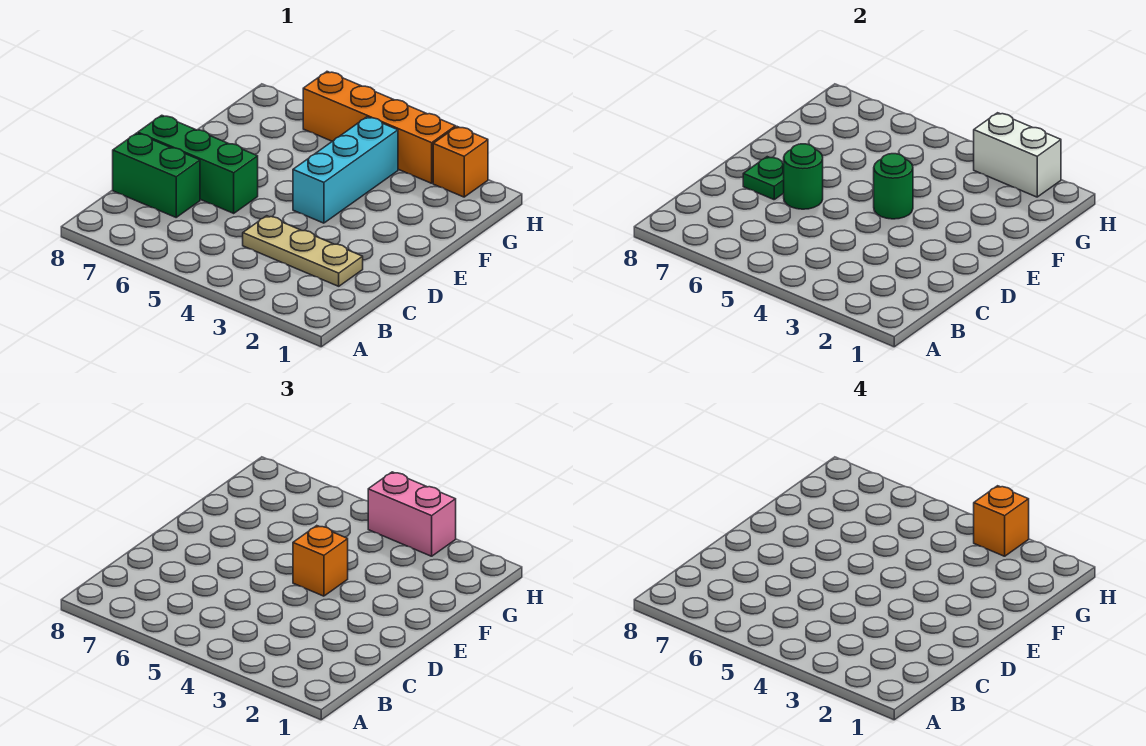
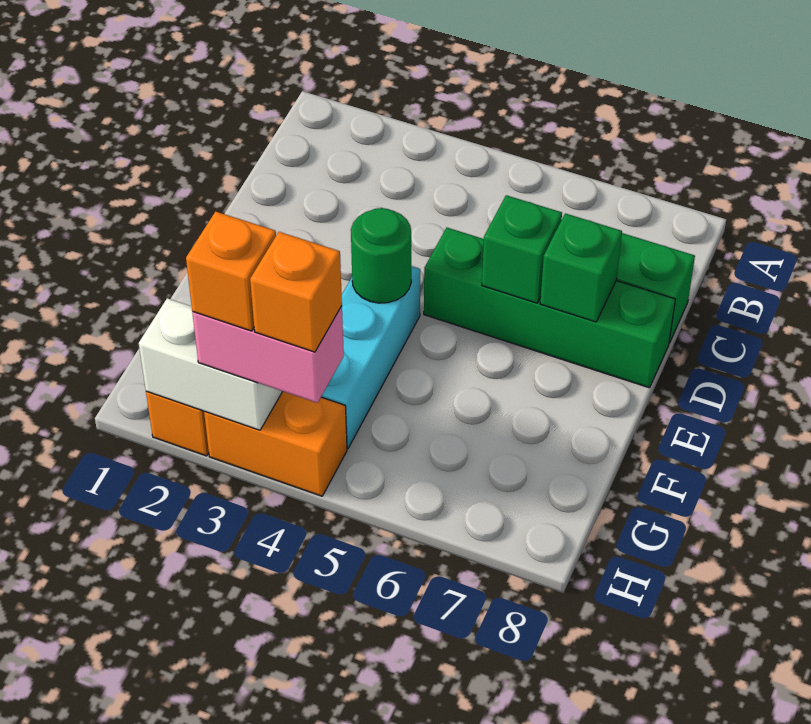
tan 1x3 plate [243,216,363,286] -> none
green 1x3 brick [138,115,258,213] -> green 1x4 brick [424,228,675,388]
green 1x1 round brick [784,144,823,209] -> green 1x1 brick [482,195,562,303]
green 1x1 plate [743,157,784,200] -> green 1x1 brick [540,213,622,322]
orange 1x1 brick [293,526,348,596] -> orange 1x1 brick moved to [250,232,342,352]
orange 1x4 brick [303,72,456,183] -> orange 1x2 brick [204,392,347,496]

